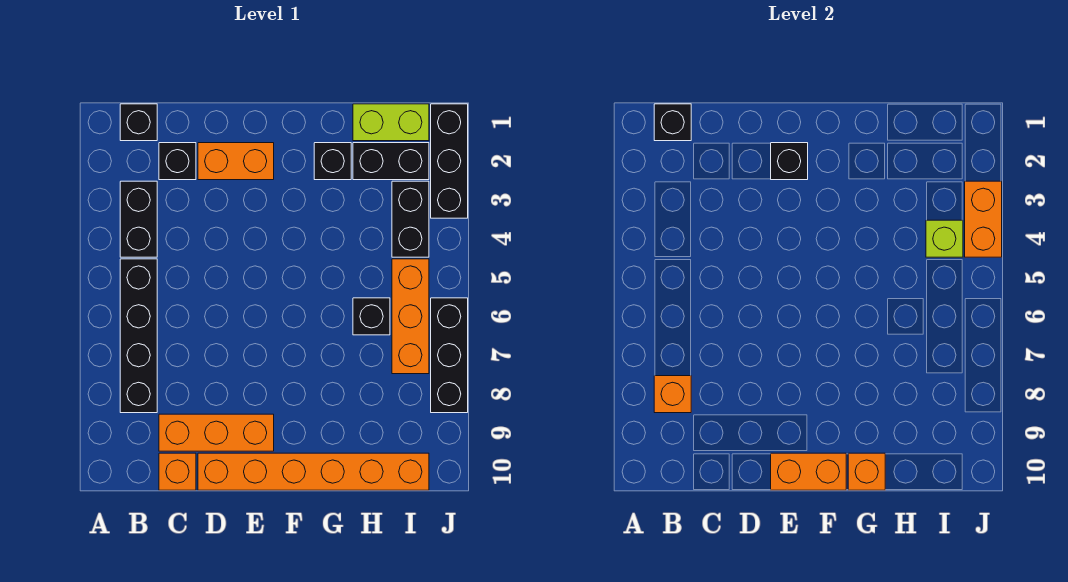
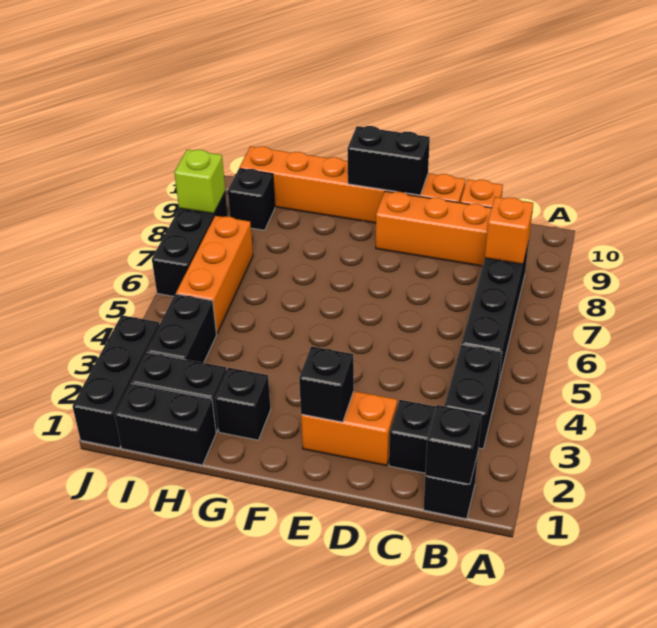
orange 1x2 brick [771,453,846,490] -> black 1x2 brick [348,126,430,195]
orange 1x1 brick [848,453,885,490] -> none
lime 1x2 brick [353,104,429,141] -> black 1x2 brick [114,383,216,465]
black 1x1 brick [353,298,390,335] -> black 1x1 brick moved to [228,169,275,230]
lime 1x1 brick [926,220,963,257] -> lime 1x1 brick moved to [174,150,225,214]
orange 1x2 brick [965,181,1002,257] -> none

